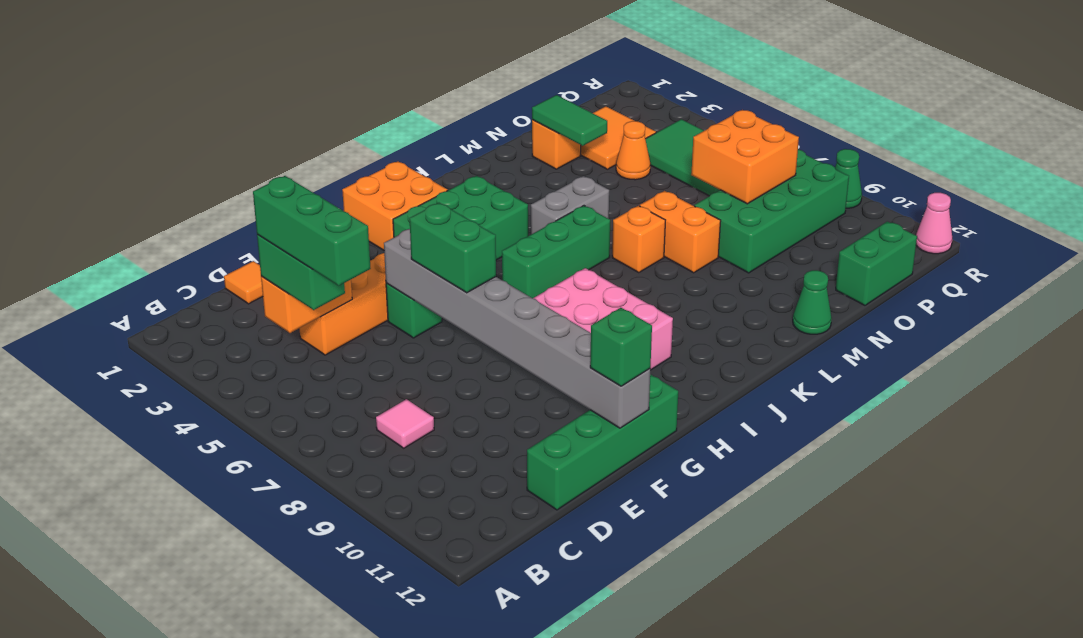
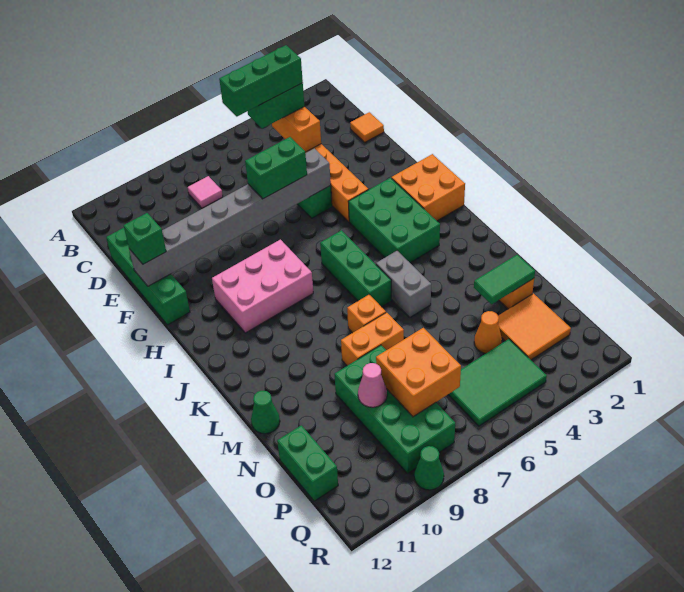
pink 1x1 cone [916,193,952,254] -> pink 1x1 cone moved to [358,363,387,407]

